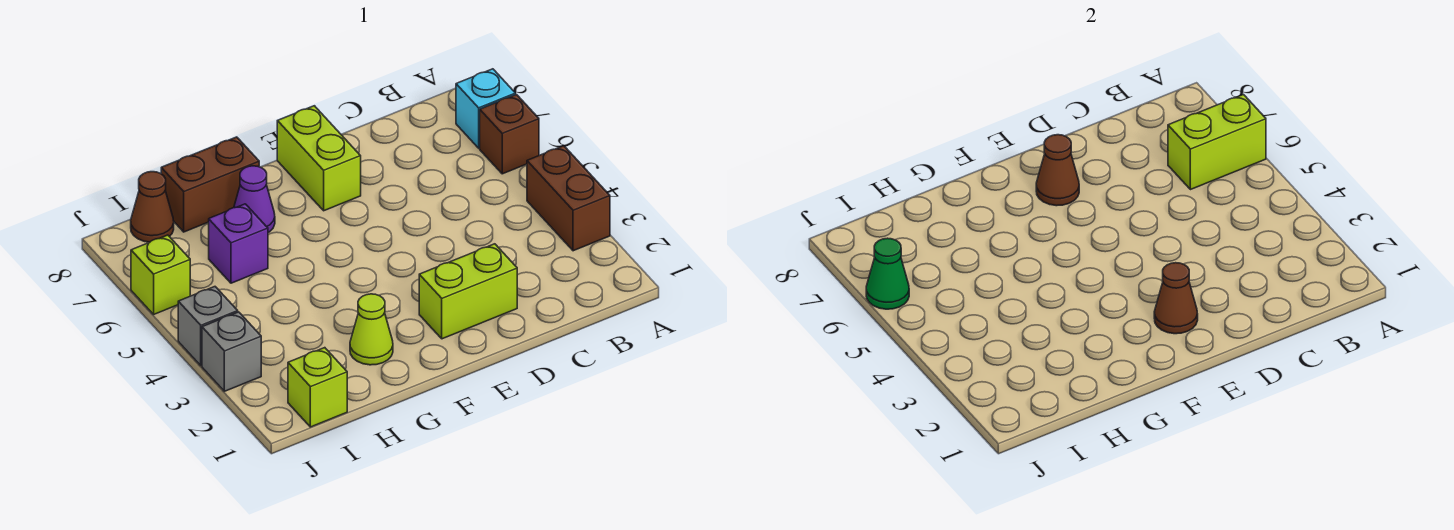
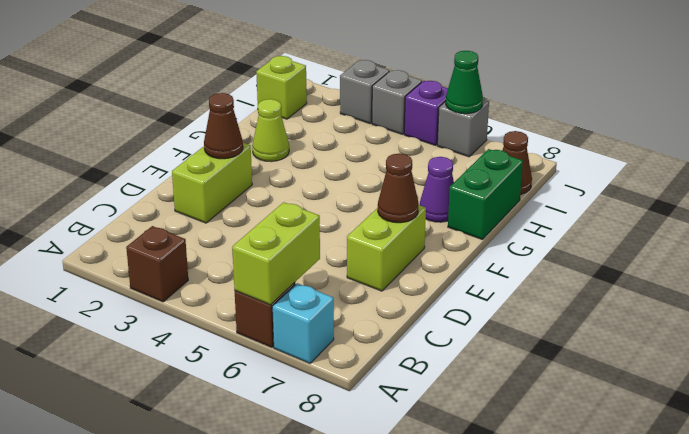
brown 1x2 brick [527,146,610,251] -> brown 1x1 brick [126,226,188,302]
lime 1x2 brick [277,106,361,211] -> lime 1x2 brick turned to [347,205,426,291]
brown 1x2 brick [161,137,259,232] -> green 1x2 brick [448,149,523,239]
purple 1x1 brick [209,204,268,283] -> purple 1x1 brick moved to [404,81,448,145]
lime 1x1 brick [131,235,190,314] -> grey 1x1 brick [437,99,489,157]

